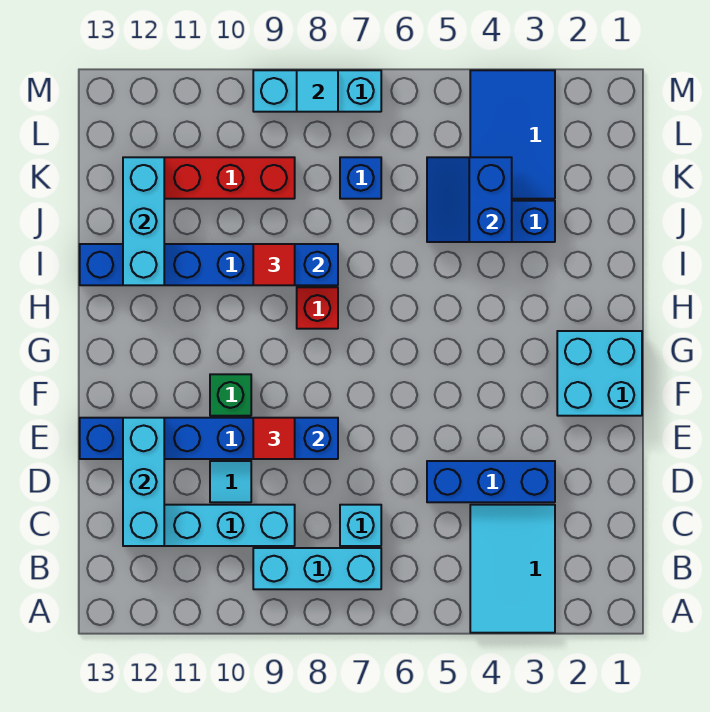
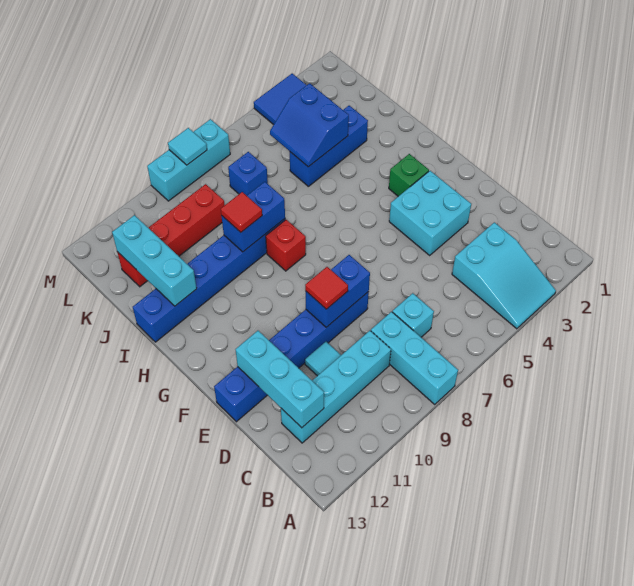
cyan 2x3 tile [470,505,555,633] -> cyan 2x3 slope [452,222,556,329]
cyan 1x3 brick [253,548,381,589] -> cyan 1x3 brick turned to [371,312,458,404]
blue 1x3 brick [427,461,555,502] -> none
cyan 2x2 brick [557,331,642,416] -> cyan 2x2 brick moved to [389,171,471,255]
green 1x1 brick [210,374,251,416] -> green 1x1 brick moved to [389,154,429,196]

